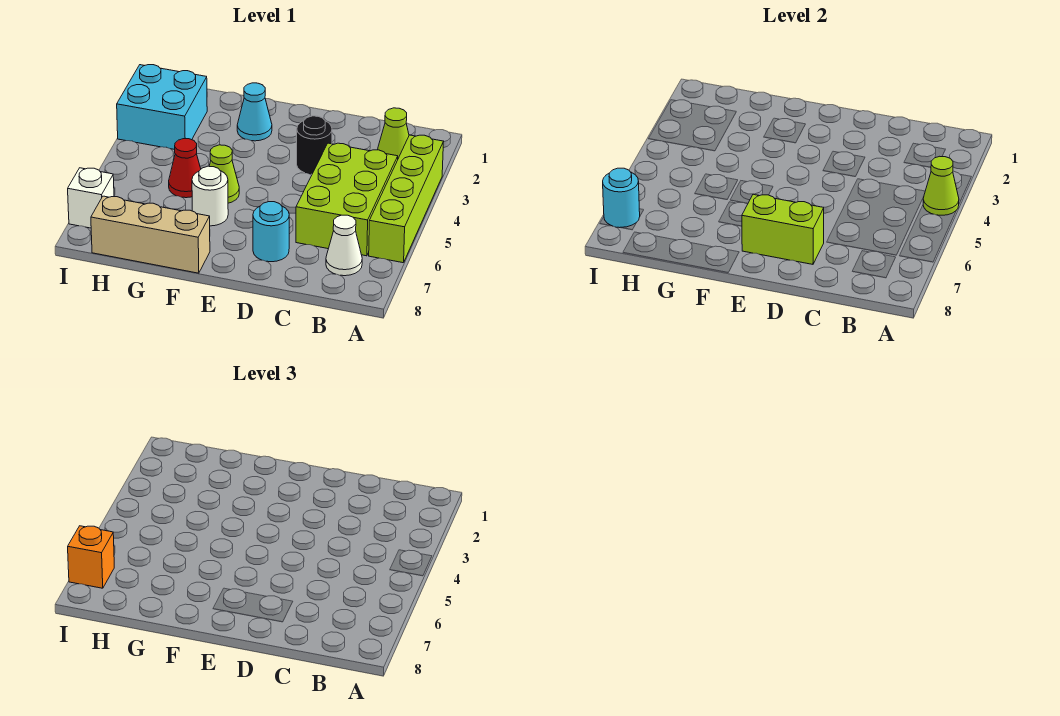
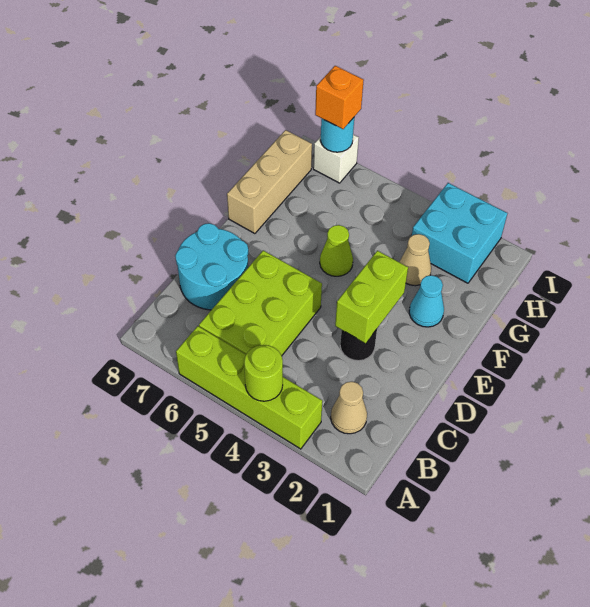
lime 1x1 cone [923,156,959,215] -> lime 1x1 round brick [244,345,283,401]
lime 1x1 cone [378,108,409,158] -> tan 1x1 cone [331,382,367,434]
lime 2x3 brick [296,143,398,256] -> lime 2x3 brick turned to [199,250,322,356]
white 1x1 cone [326,215,362,276] -> none
cyan 1x1 round brick [253,202,289,262] -> cyan 2x2 round brick [175,223,248,310]
lime 1x2 brick [742,194,824,264] -> lime 1x2 brick moved to [335,251,408,343]
white 1x1 round brick [192,166,228,226] -> none
none -> tan 1x1 cone [400,234,431,286]
red 1x1 cone [169,139,201,198] -> none

